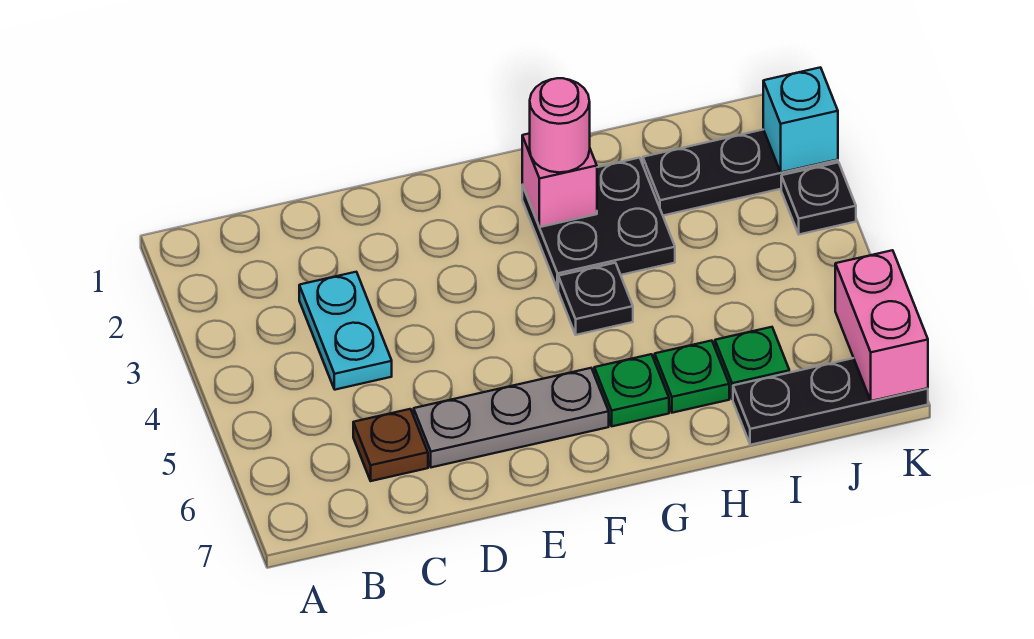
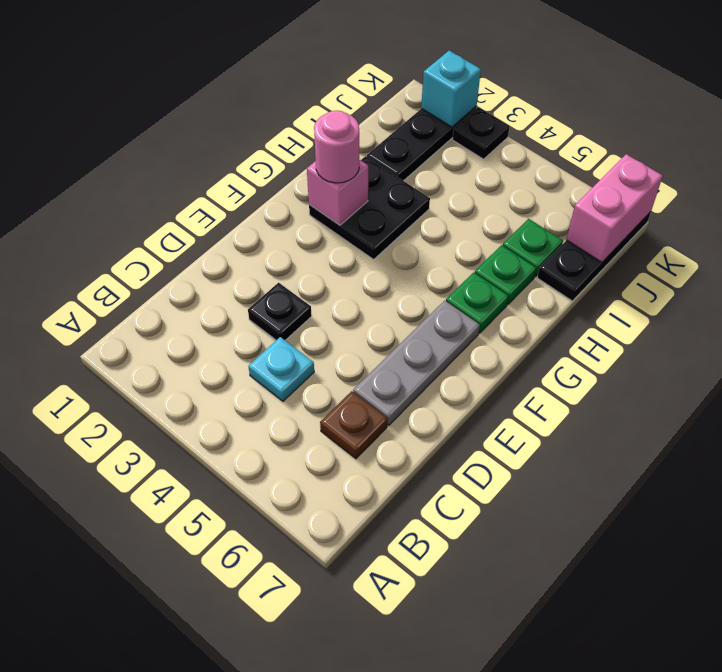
cyan 1x2 plate [299,272,392,390] -> cyan 1x1 plate [248,337,314,401]
black 1x1 plate [558,263,633,335] -> black 1x1 plate moved to [248,283,312,340]
pink 1x2 brick [835,250,928,401] -> pink 1x2 brick turned to [566,154,663,262]

